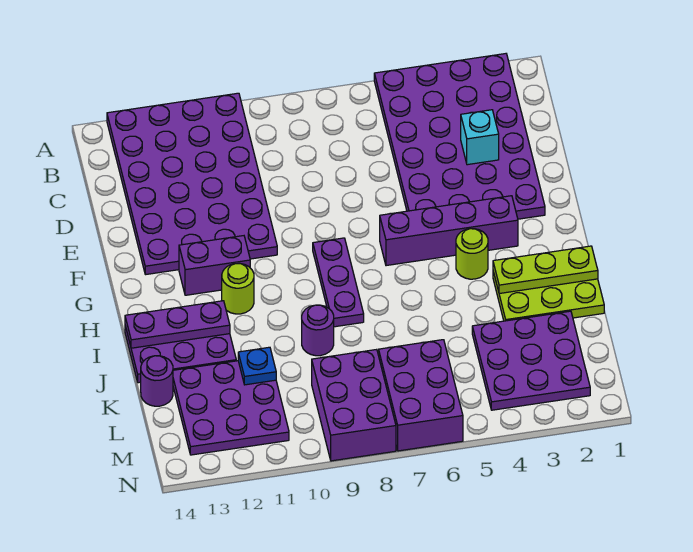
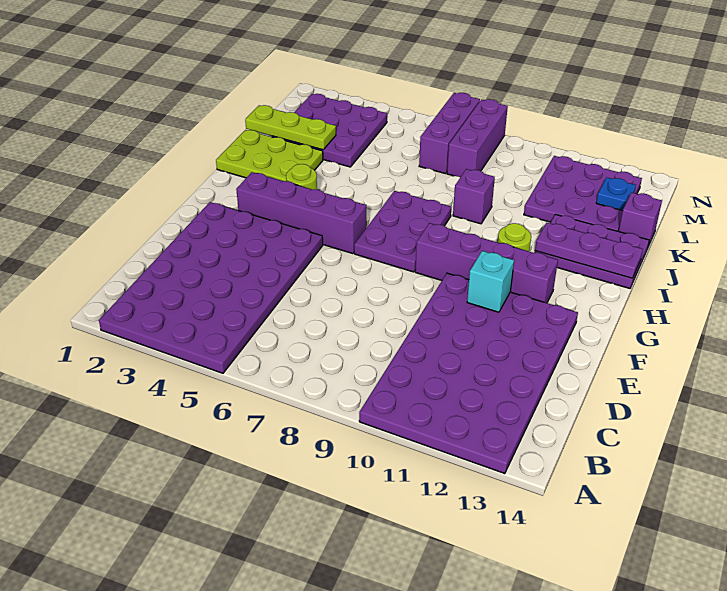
cyan 1x1 brick [461,110,499,165] -> cyan 1x1 brick moved to [467,251,514,312]
purple 1x3 plate [313,238,364,327] -> purple 2x3 plate [354,191,451,272]
purple 1x2 brick [179,236,250,295] -> purple 1x4 brick [415,223,558,303]
lime 1x3 plate [493,246,598,294] -> lime 1x3 plate moved to [245,105,336,150]
purple 1x1 round brick [302,305,334,356] -> purple 1x1 brick [453,169,495,224]
blue 1x1 plate [238,347,276,385] -> blue 1x1 plate moved to [596,178,636,211]
purple 1x1 round brick [141,356,173,406] -> purple 1x1 brick [619,193,662,249]
purple 2x3 brick [379,340,463,451] -> purple 1x3 brick [419,93,480,174]
purple 2x3 brick [312,349,396,461] -> purple 1x3 brick [447,99,508,177]

